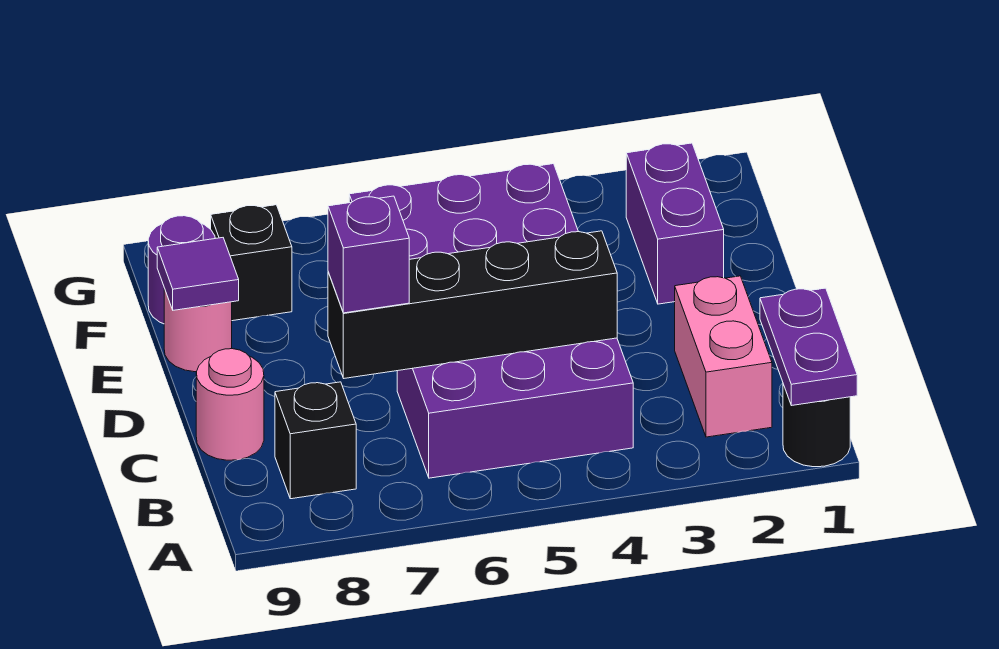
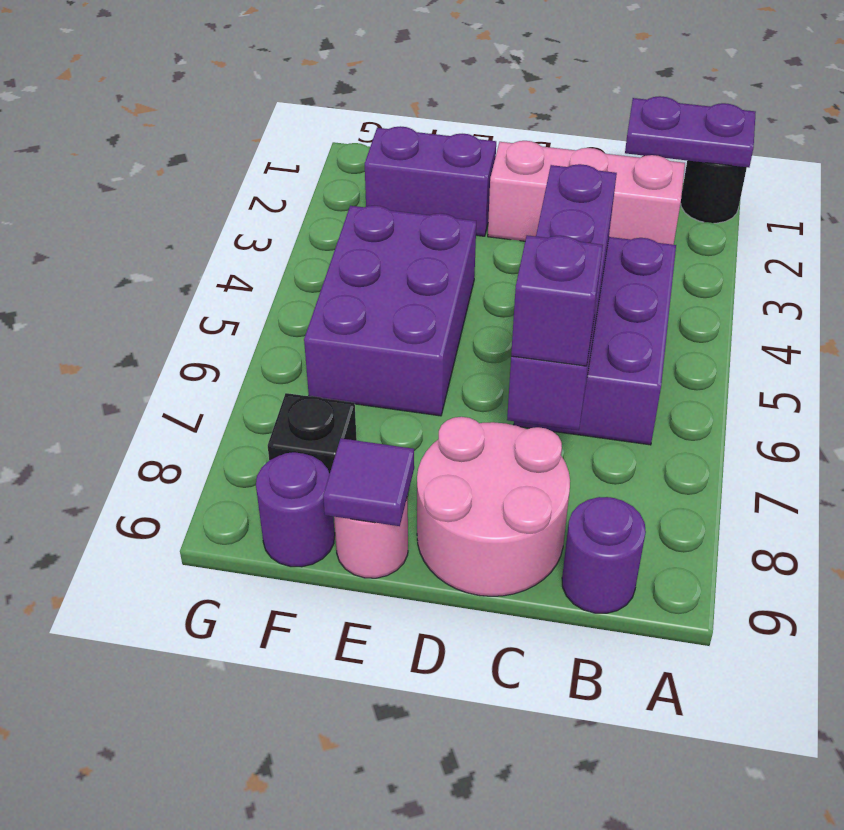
pink 1x2 brick [675,276,772,437] -> pink 1x3 brick [488,141,685,245]
black 1x1 brick [275,382,356,499] -> none
none -> purple 1x1 round brick [562,497,646,613]
black 1x4 brick [328,231,617,378] -> purple 1x4 brick [507,164,617,430]
pink 1x1 round brick [196,349,264,460] -> pink 2x2 round brick [417,417,570,596]

